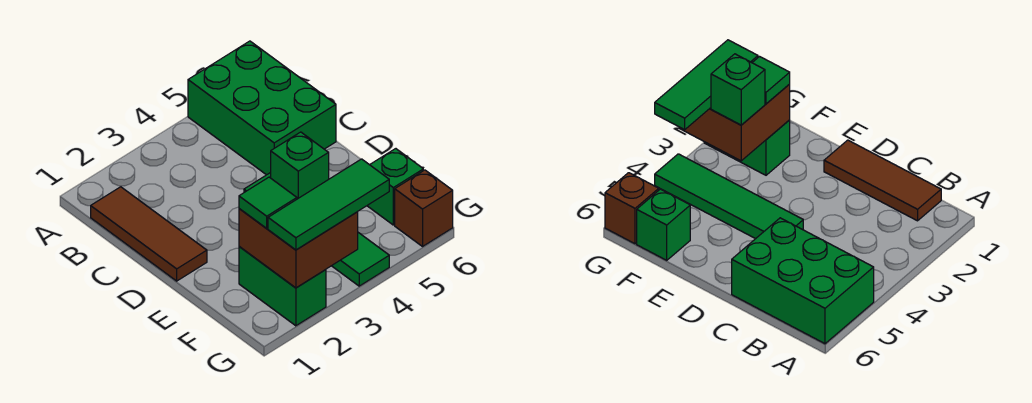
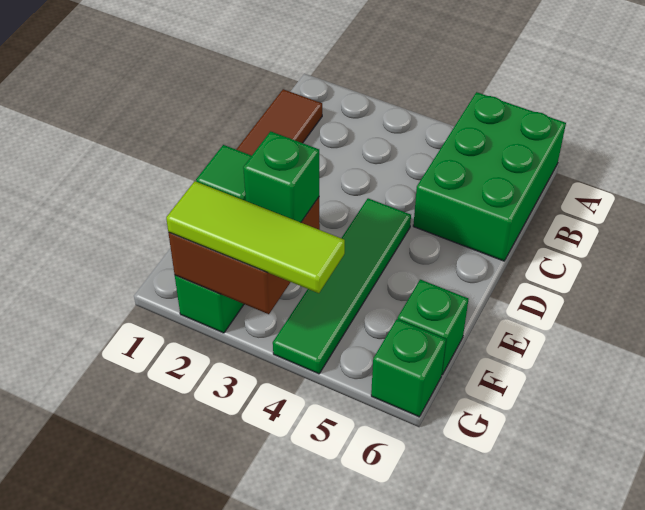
green 1x3 tile [268,159,389,250] -> lime 1x3 tile [166,181,345,293]
brown 1x1 brick [395,170,453,246] -> green 1x1 brick [371,319,446,417]

